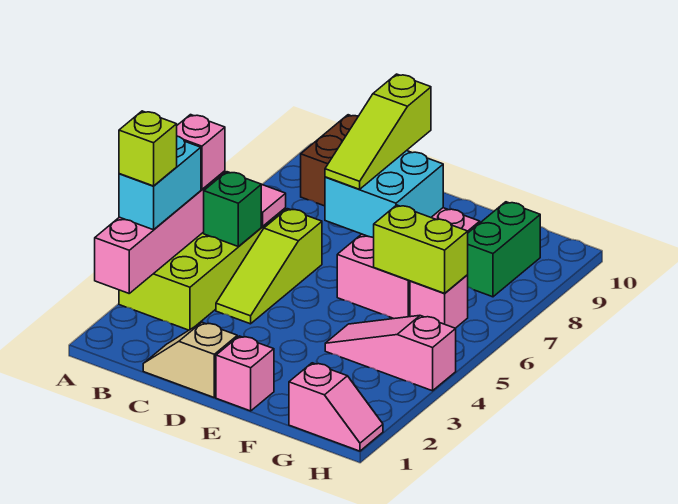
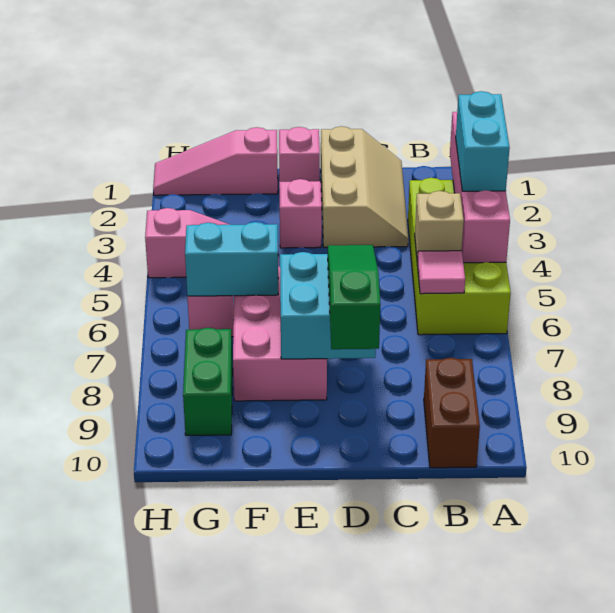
lime 1x1 brick [119,111,177,186] -> none
pink 1x1 brick [177,115,225,189] -> pink 1x1 brick moved to [279,179,322,248]
green 1x1 brick [204,172,261,247] -> tan 1x1 brick [415,191,464,263]
tan 1x2 slope [143,322,237,397] -> tan 2x3 slope [321,126,408,247]
lime 1x3 slope [216,209,322,324] -> none
lime 1x3 slope [325,74,431,189] -> green 1x3 slope [328,245,381,349]
lime 1x2 brick [374,205,468,293] -> cyan 1x2 brick [185,222,278,296]
pink 1x2 slope [289,363,383,451] -> pink 1x3 slope [153,127,278,195]

